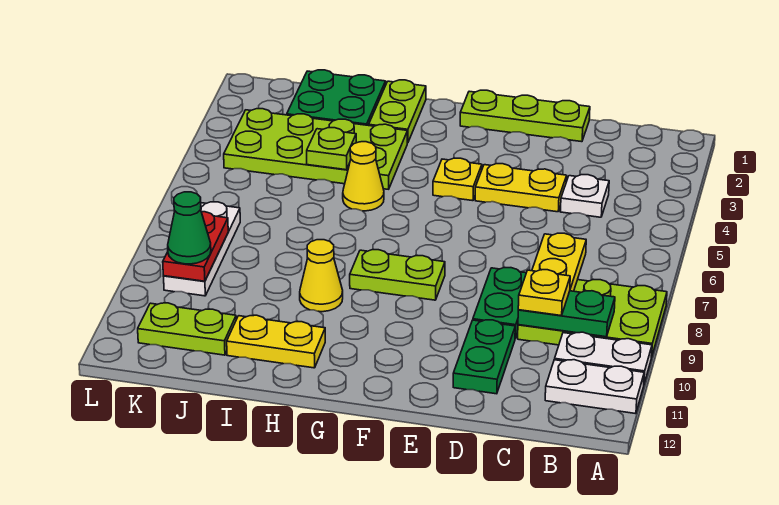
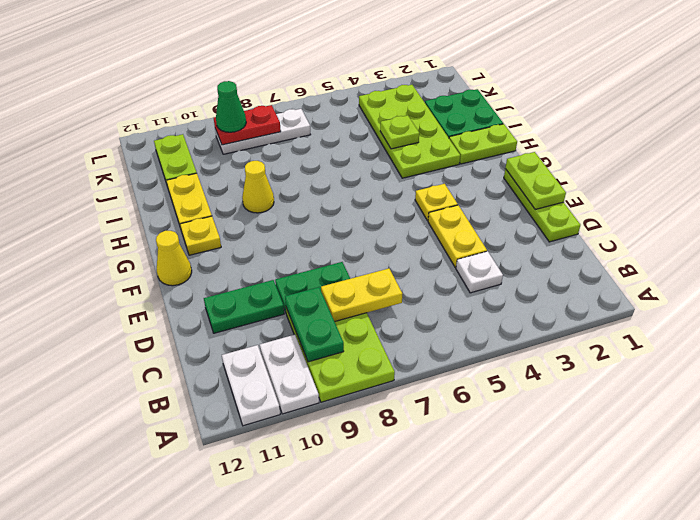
yellow 1x1 plate [518,270,570,316] -> yellow 1x1 plate moved to [180,216,221,255]
lime 1x2 plate [350,250,445,300] -> lime 1x2 plate moved to [506,152,566,209]
yellow 1x1 cone [343,142,384,211] -> yellow 1x1 cone moved to [156,231,192,286]

